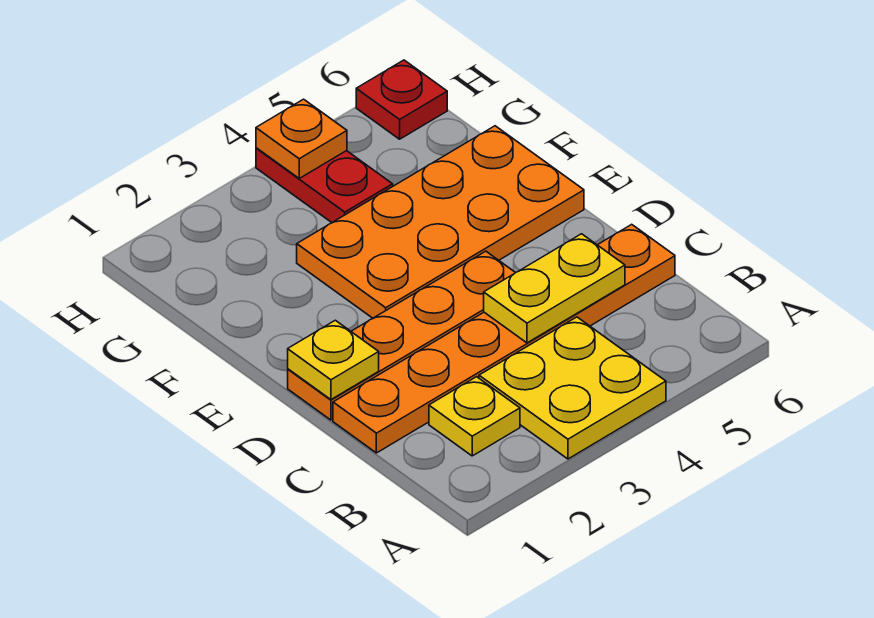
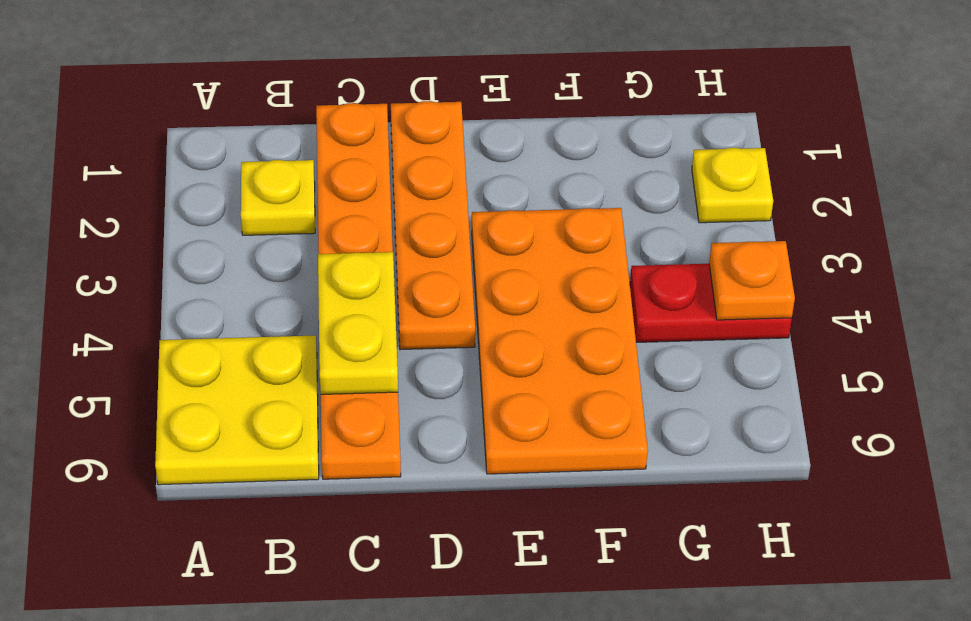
yellow 2x2 plate [479,317,666,459] -> yellow 2x2 plate moved to [155,335,319,485]
yellow 1x1 plate [288,320,379,399] -> yellow 1x1 plate moved to [692,148,773,223]
red 1x1 plate [356,60,447,139] -> none

